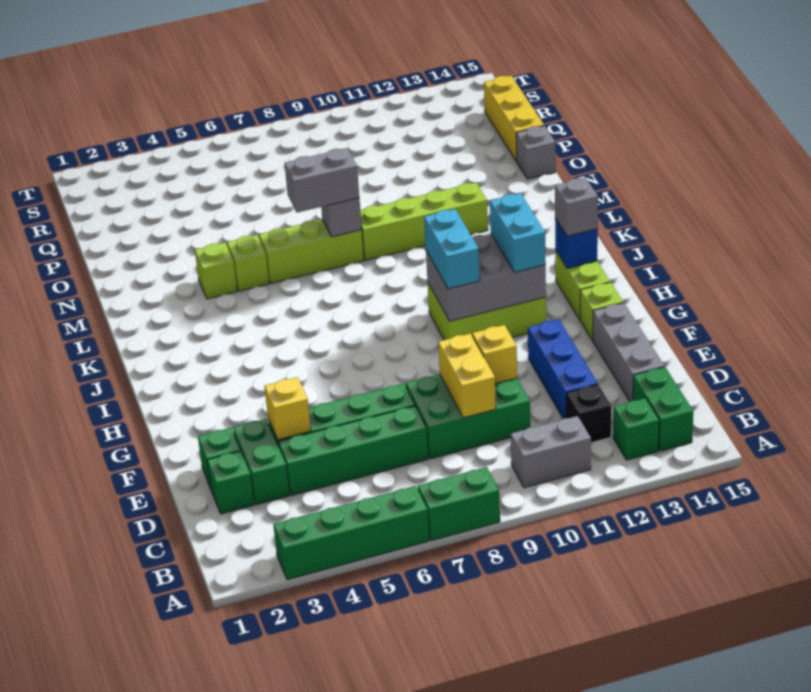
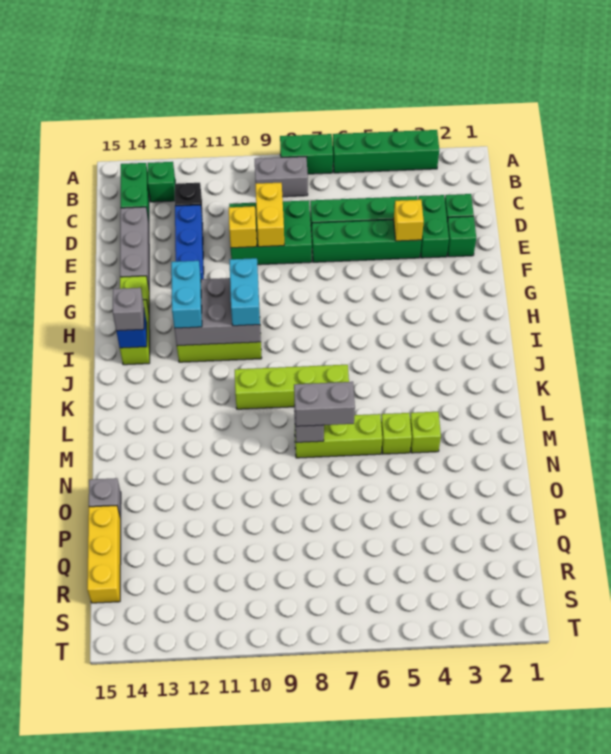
grey 1x2 brick [511,416,591,488] -> grey 1x2 brick moved to [255,157,308,197]
lime 1x4 brick [360,182,488,260] -> lime 1x4 brick moved to [235,365,349,409]

